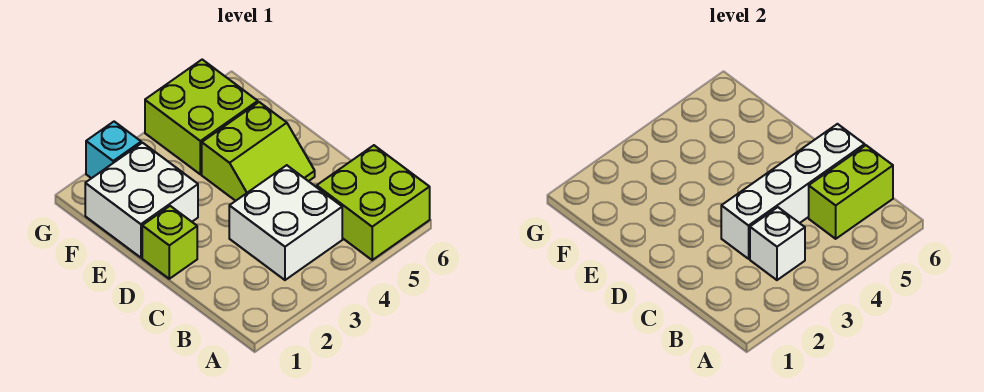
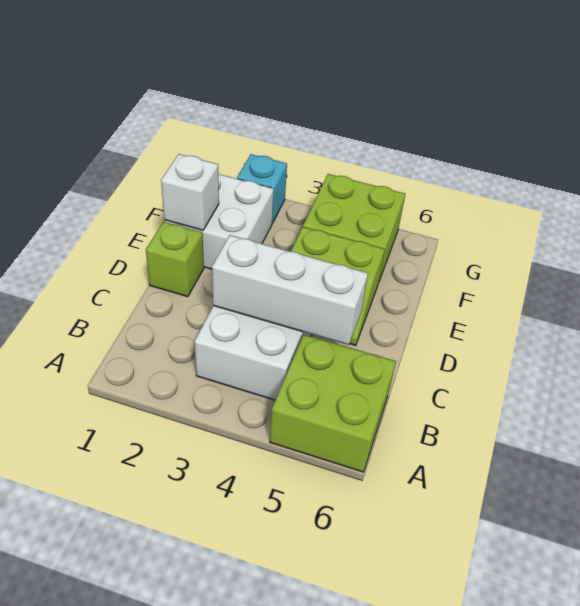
white 1x1 brick [750,207,805,280] -> white 1x1 brick moved to [161,154,219,230]
lime 1x2 brick [809,145,893,239] -> none
white 1x4 brick [721,124,865,259] -> white 1x3 brick [212,235,368,345]

